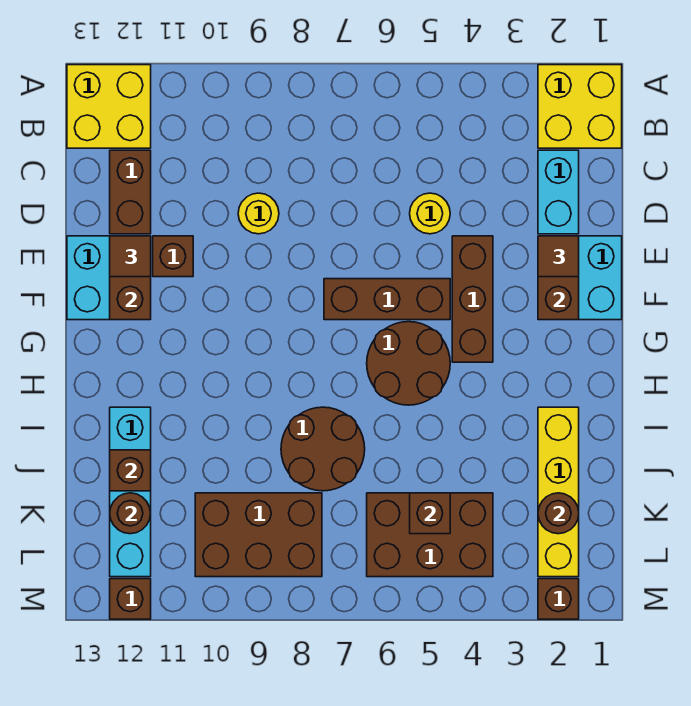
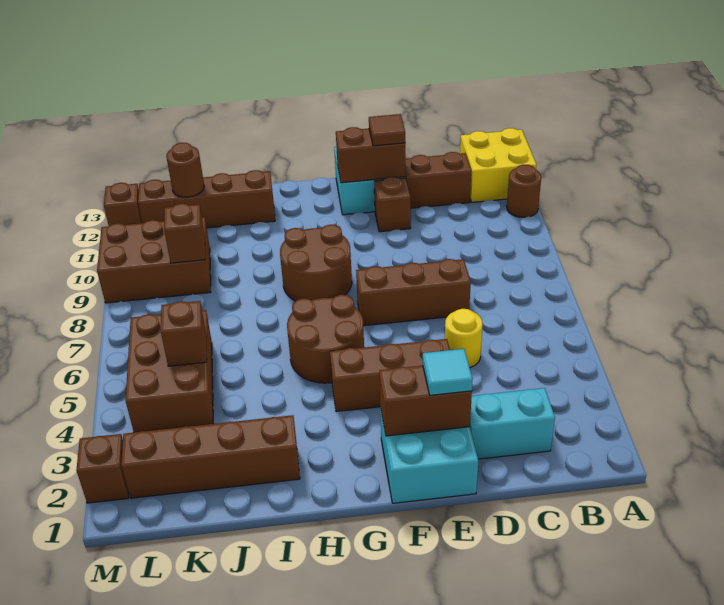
yellow 2x2 brick [538,65,622,148] -> none
yellow 1x1 round brick [238,193,279,234] -> none
brown 1x1 tile [538,236,579,277] -> cyan 1x1 tile [423,349,473,395]
brown 1x3 brick [324,279,450,320] -> brown 1x3 brick turned to [356,259,471,326]
yellow 1x4 brick [538,407,579,577] -> brown 1x4 brick [121,415,300,498]
brown 2x2 round brick [281,407,365,491] -> brown 2x2 round brick moved to [280,225,352,301]
cyan 1x4 brick [110,407,151,577] -> brown 1x4 brick [138,170,275,228]
brown 1x1 brick [110,450,151,491] -> brown 1x1 brick moved to [164,204,205,263]
brown 1x1 round brick [538,493,579,534] -> brown 1x1 round brick moved to [507,165,541,217]
brown 2x3 brick [195,493,322,577] -> brown 2x3 brick turned to [97,217,211,303]

